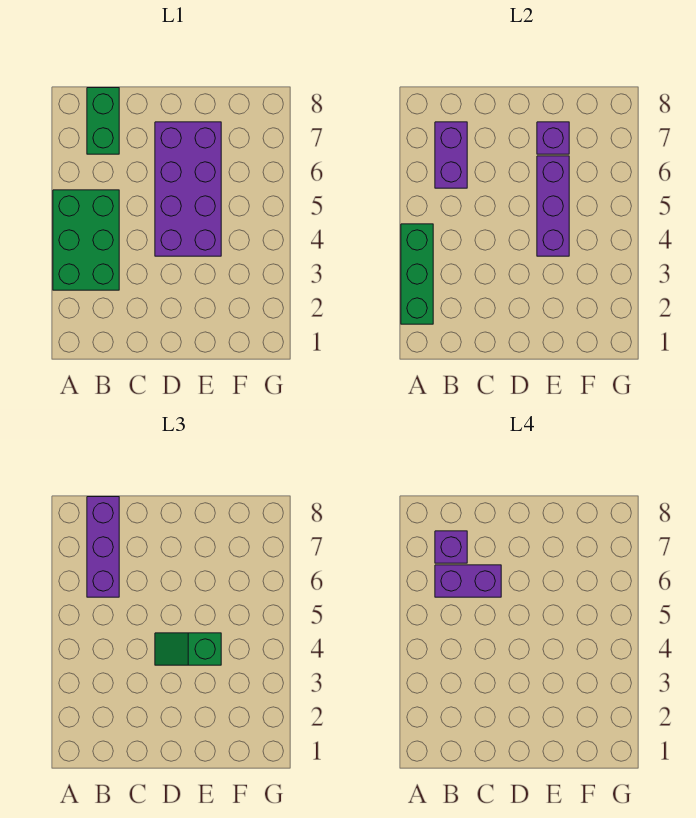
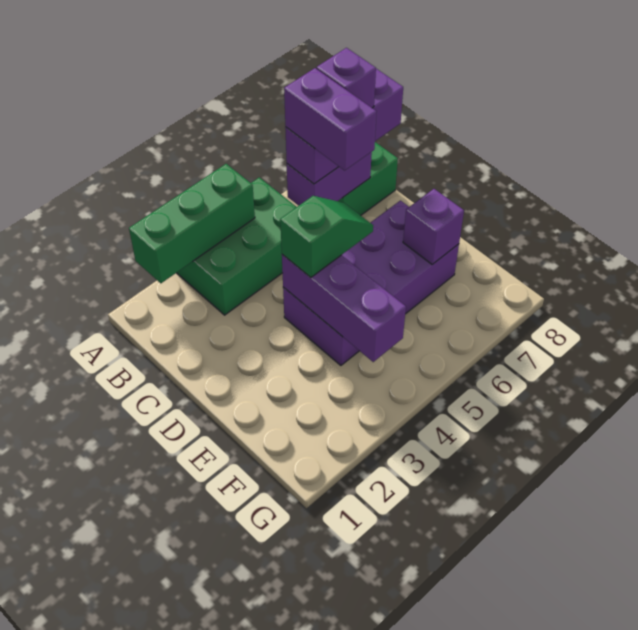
green 1x2 slope [155,633,221,665] -> green 1x2 slope turned to [280,196,373,277]
purple 1x3 brick [537,156,569,256] -> purple 1x3 brick turned to [282,255,406,362]

